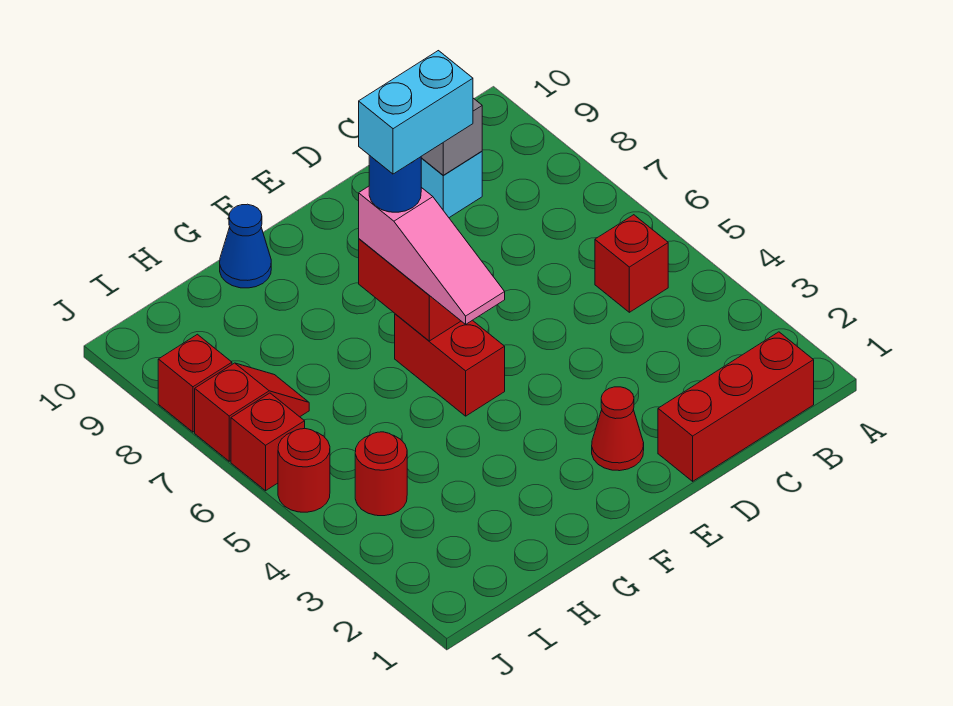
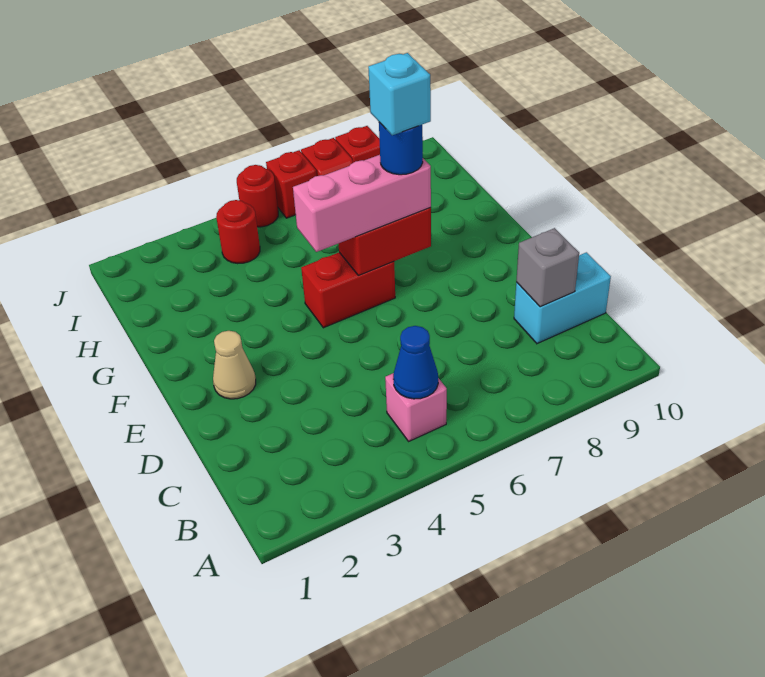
red 1x3 brick [658,332,814,481] -> none
red 1x1 brick [595,215,668,312] -> pink 1x1 brick [385,373,447,441]
red 1x1 cone [592,387,644,471] -> tan 1x1 cone [213,331,256,399]
cyan 1x2 brick [359,51,473,174] -> cyan 1x1 brick [368,53,431,135]
pink 1x3 slope [359,186,505,324] -> pink 1x3 brick [293,155,431,252]
blue 1x1 cone [220,204,271,288] -> blue 1x1 cone moved to [393,326,438,399]

